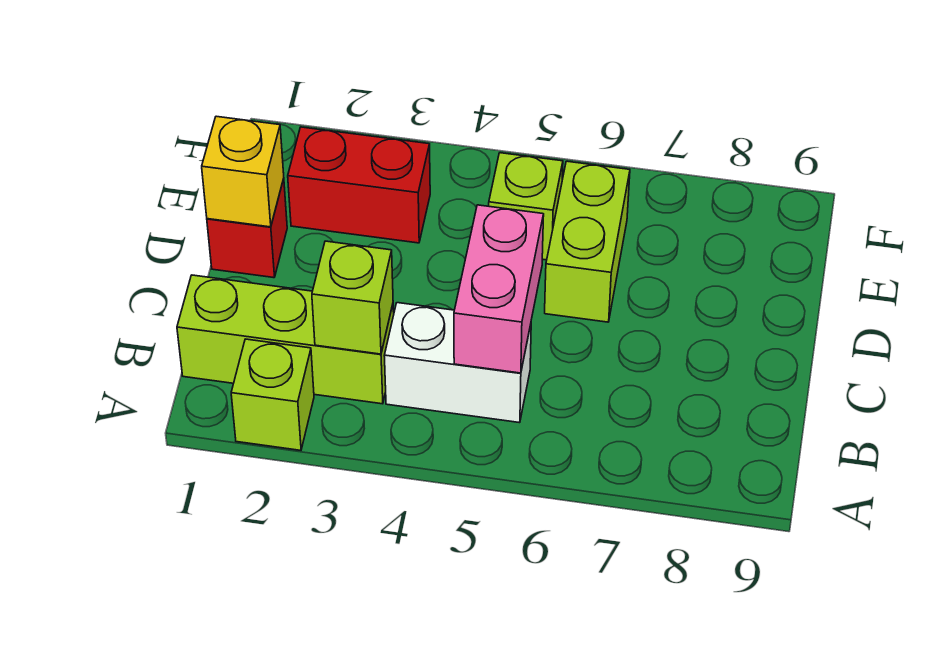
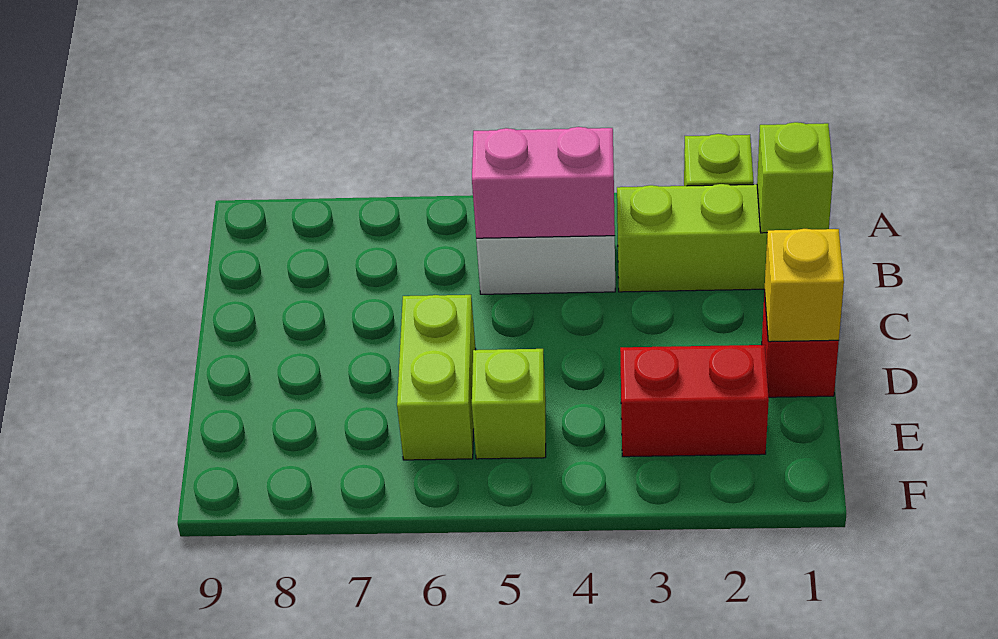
lime 1x1 brick [312,241,393,354] -> lime 1x1 brick moved to [757,122,833,233]
pink 1x2 brick [454,205,544,373] -> pink 1x2 brick turned to [472,127,615,238]

